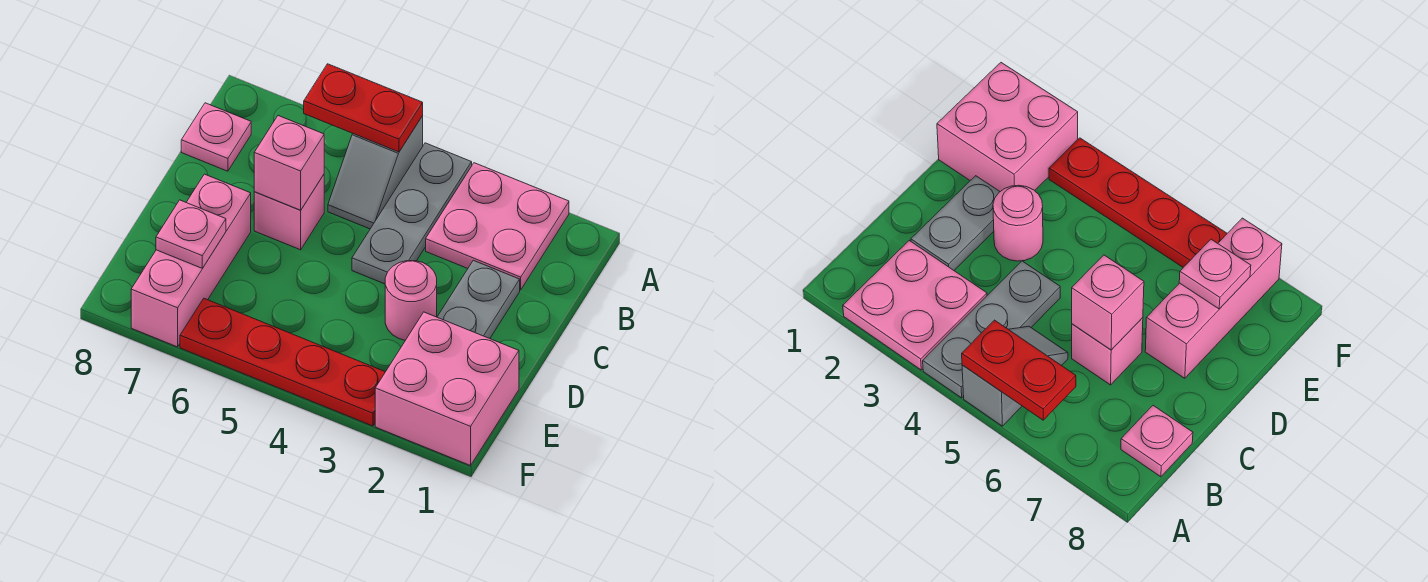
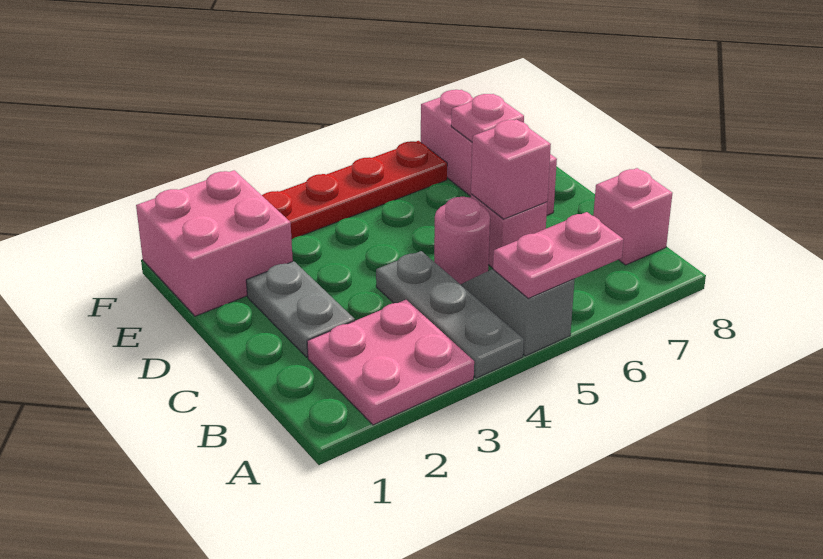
red 1x2 plate [304,64,423,152] -> pink 1x2 plate [493,212,624,298]
pink 1x1 plate [181,103,251,171] -> pink 1x1 brick [593,168,672,265]
pink 1x1 round brick [385,261,437,340] -> pink 1x1 round brick moved to [434,197,490,284]

